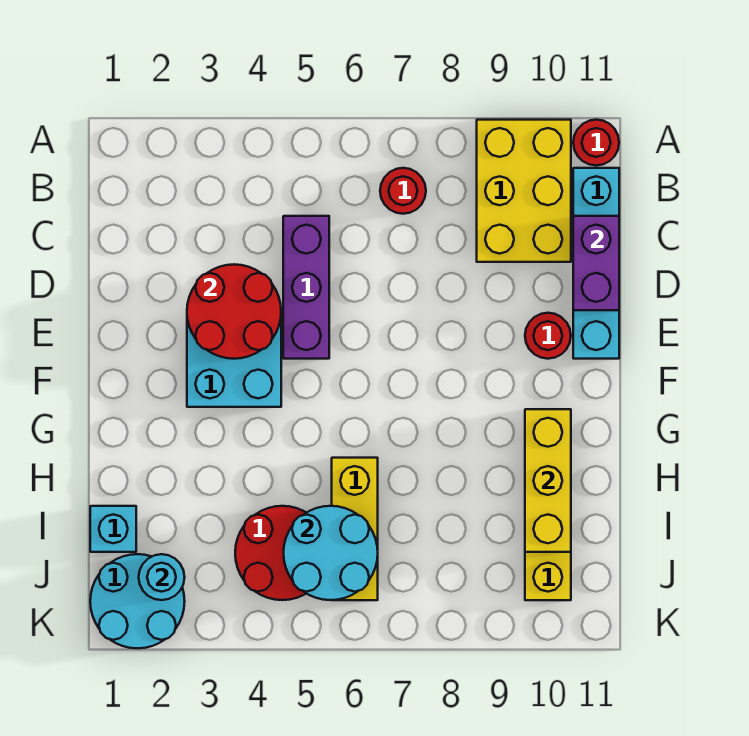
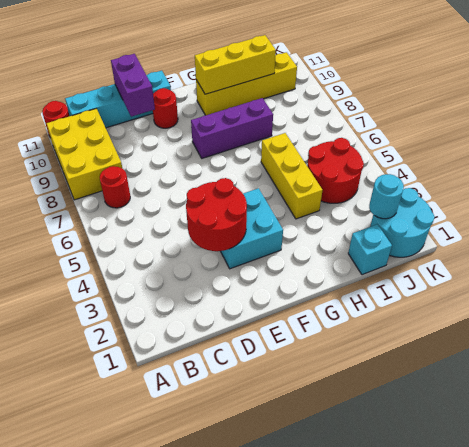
yellow 2x3 brick [477,120,571,262] -> yellow 2x3 brick turned to [47,109,122,200]
purple 1x3 brick [283,216,329,359] -> purple 1x3 brick moved to [191,98,273,158]
purple 1x2 brick [573,216,619,310] -> purple 1x2 brick turned to [111,54,155,117]
yellow 1x3 brick [332,458,378,600] -> yellow 1x3 brick turned to [261,133,323,219]
cyan 2x2 round brick [284,506,378,600] -> none

